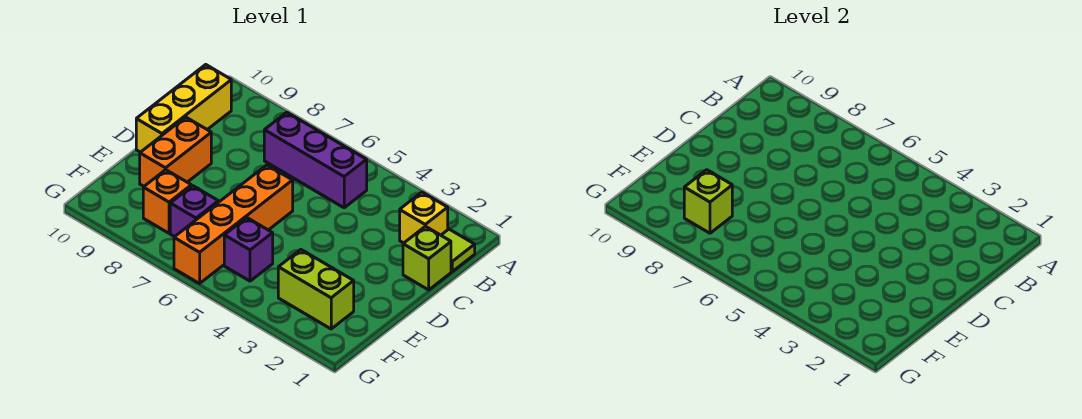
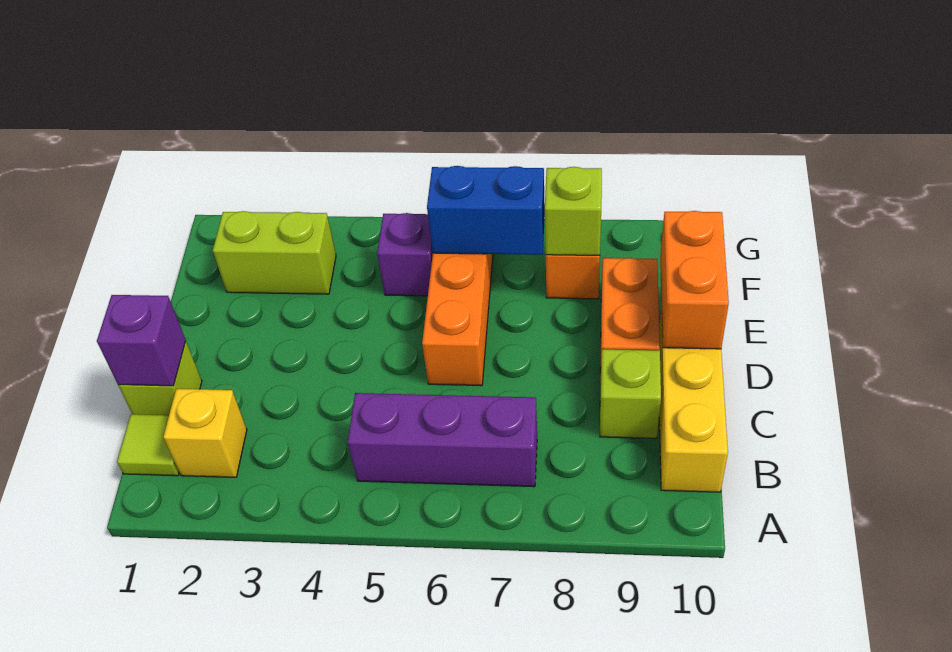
none -> lime 1x1 brick [600,349,661,438]
none -> orange 1x2 brick [660,211,729,349]
none -> blue 1x2 brick [427,166,545,255]
purple 1x1 brick [170,186,218,237] -> purple 1x1 brick moved to [97,295,186,386]

